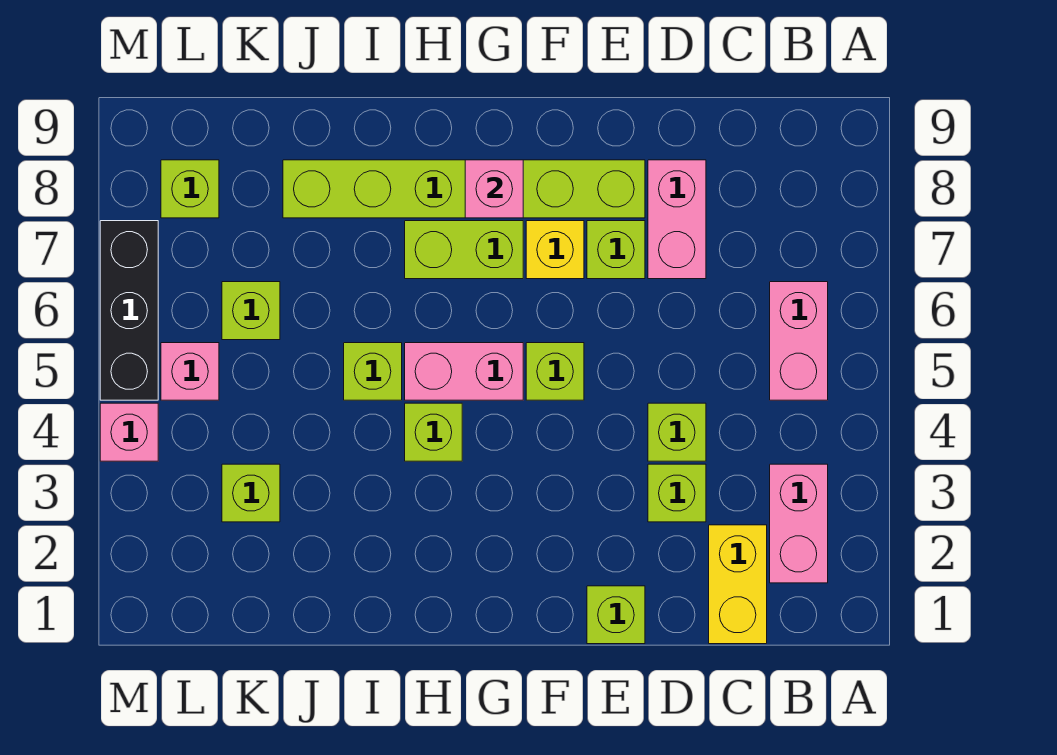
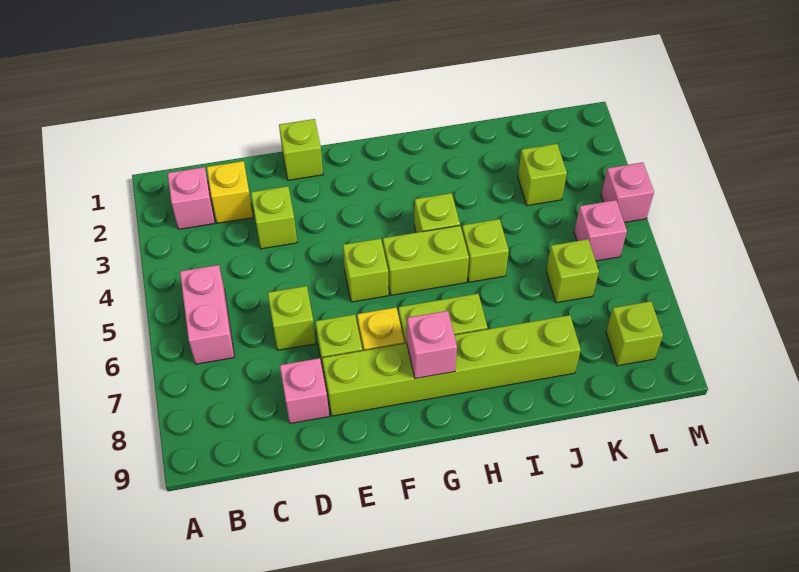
pink 1x2 brick [770,464,828,583] -> pink 1x1 brick [168,167,215,229]
yellow 1x2 brick [709,525,767,644] -> yellow 1x1 brick [207,161,253,223]
lime 1x1 brick [648,403,706,461] -> lime 1x1 brick moved to [268,286,316,350]
pink 1x2 brick [648,160,706,279] -> pink 1x1 brick [280,358,329,424]
pink 1x2 brick [405,343,523,400] -> lime 1x2 brick [383,226,469,295]
black 1x3 brick [100,221,158,400] -> none

